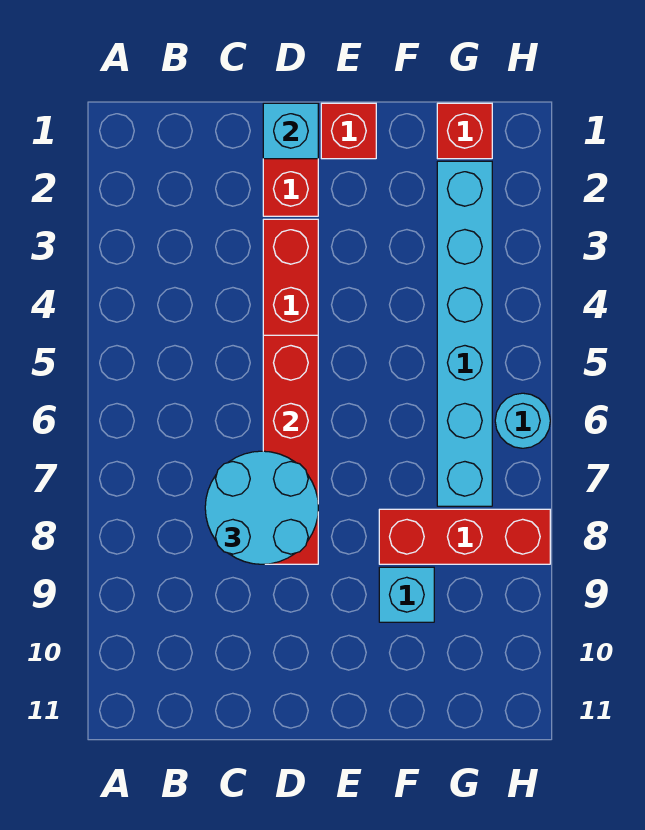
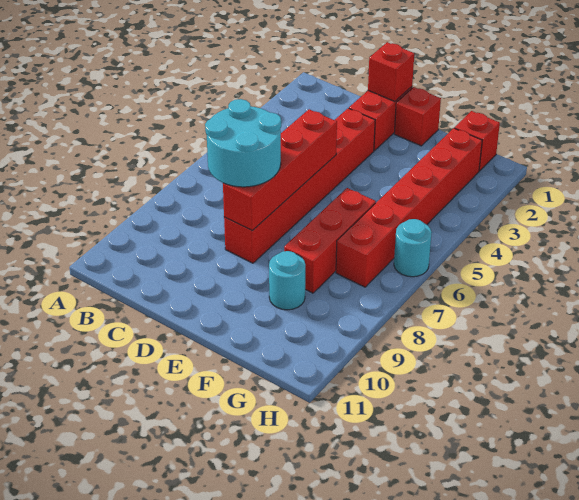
cyan 1x1 brick [263,103,318,159] -> red 1x1 brick [368,42,414,102]
red 1x3 brick [379,509,550,564] -> red 1x3 brick turned to [284,188,376,293]
cyan 1x1 brick [379,567,434,622] -> cyan 1x1 round brick [269,251,305,310]
cyan 1x6 brick [437,161,492,506] -> red 1x6 brick [336,128,482,287]

